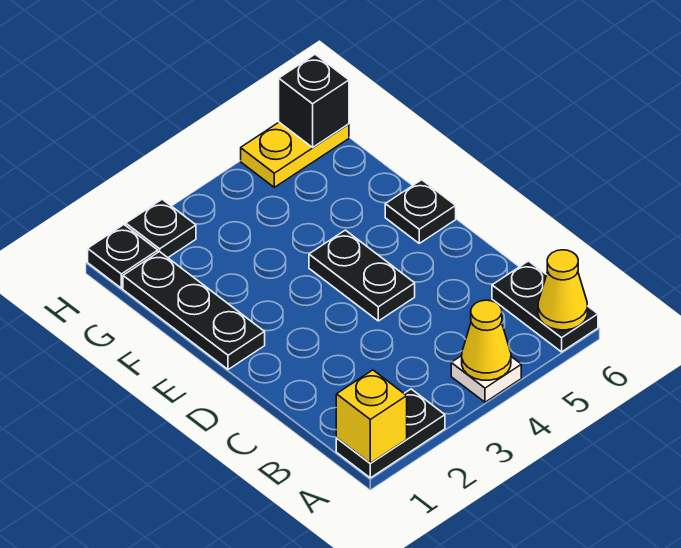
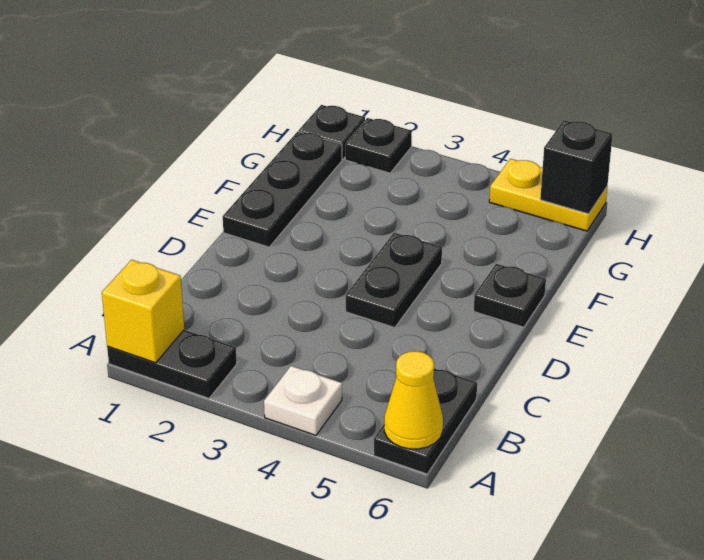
yellow 1x1 cone [462,300,511,380] -> none

